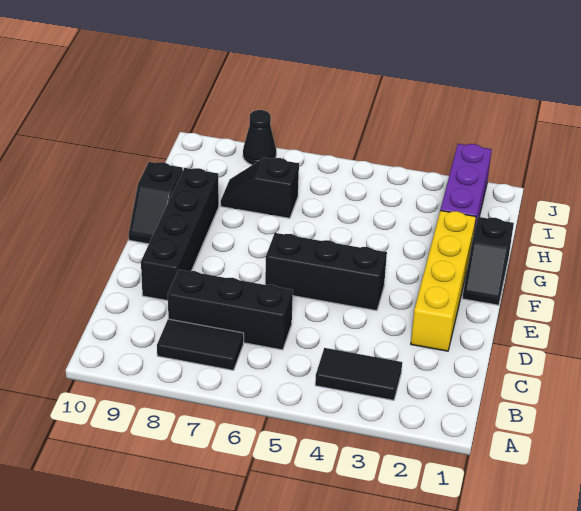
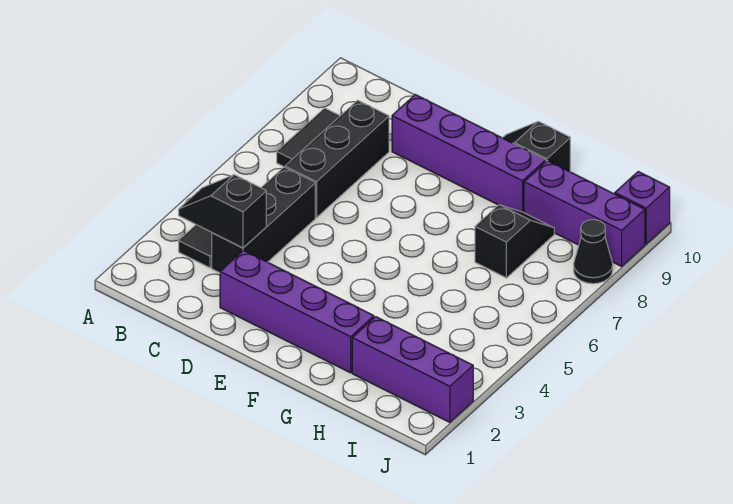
yellow 1x4 brick [411,211,476,351] -> purple 1x4 brick [220,250,374,373]
black 1x4 brick [141,168,219,301] -> purple 1x4 brick [392,95,546,213]
black 1x3 brick [265,233,387,311] -> black 1x3 brick moved to [212,167,315,273]
black 1x2 slope [462,217,514,305] -> black 1x2 slope moved to [179,175,266,248]
none -> purple 1x3 brick [524,161,645,266]
none -> purple 1x1 brick [615,172,670,244]

